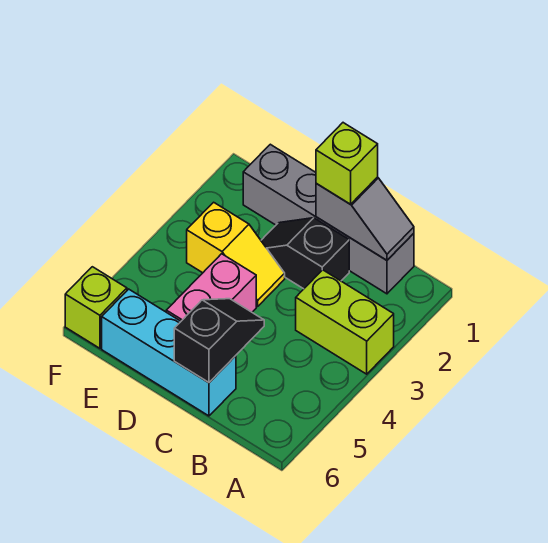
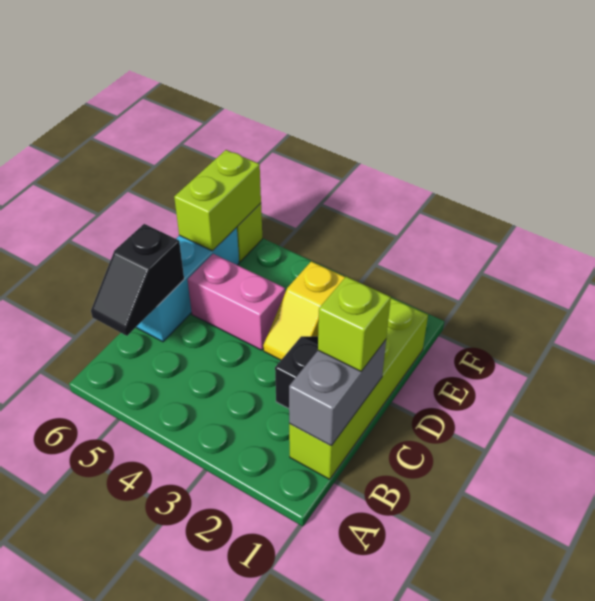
lime 1x2 brick [296,270,394,374] -> lime 1x2 brick moved to [174,150,261,251]
grey 1x4 brick [243,144,414,294] -> lime 1x4 brick [289,298,428,479]
grey 1x2 slope [316,177,414,260] -> grey 1x2 brick [289,340,386,446]
black 1x2 slope [174,299,264,382] -> black 1x2 slope turned to [91,224,184,336]

